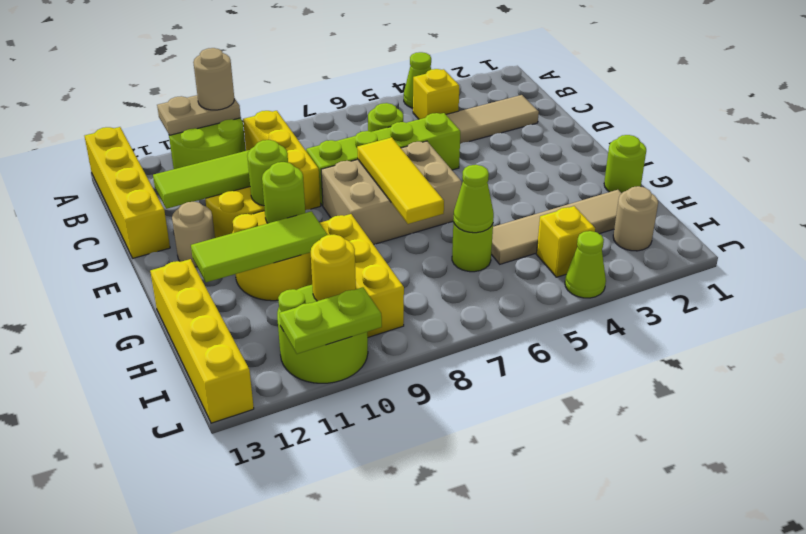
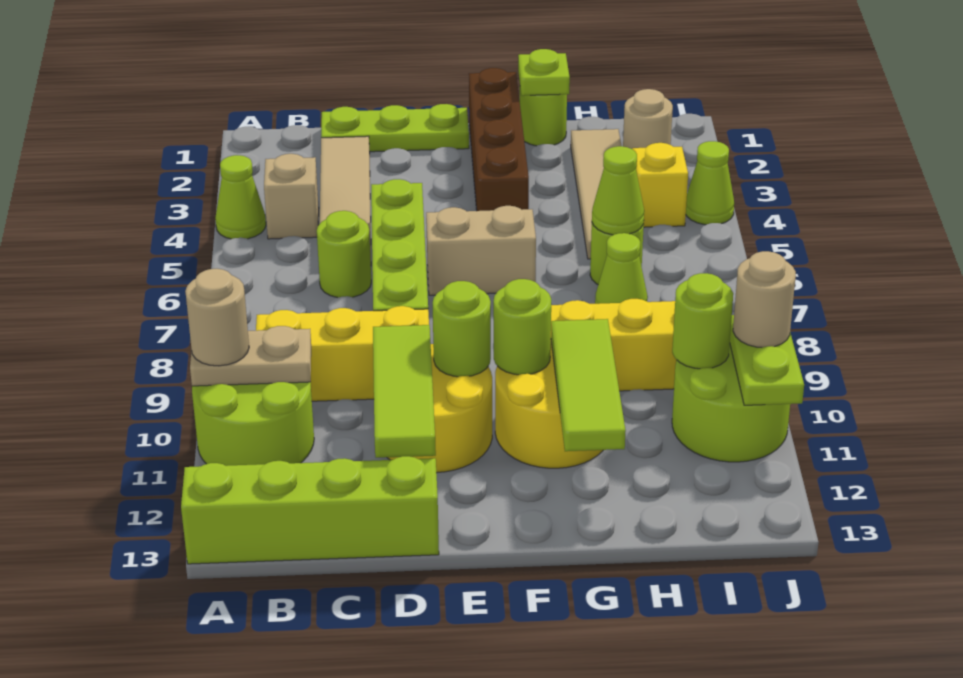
tan 1x2 plate [157,95,241,135] -> tan 1x2 plate turned to [190,326,311,386]
yellow 1x4 brick [85,127,170,258] -> lime 1x4 brick [181,456,439,564]
yellow 1x1 brick [413,69,459,119] -> tan 1x1 brick [264,154,319,239]
none -> lime 1x3 plate [321,104,469,152]
tan 2x3 brick [321,141,462,245] -> tan 1x2 brick [426,206,536,295]
yellow 1x3 tile [357,137,444,224] -> none
tan 1x1 round brick [172,202,215,267] -> tan 1x1 round brick moved to [733,251,796,348]
none -> brown 1x4 brick [469,68,529,211]
none -> lime 1x1 plate [518,49,570,96]
yellow 1x4 brick [150,259,254,423] -> none
none -> lime 1x1 cone [595,233,648,304]
yellow 1x1 round brick [311,235,356,301] -> lime 1x1 round brick [672,273,733,369]

